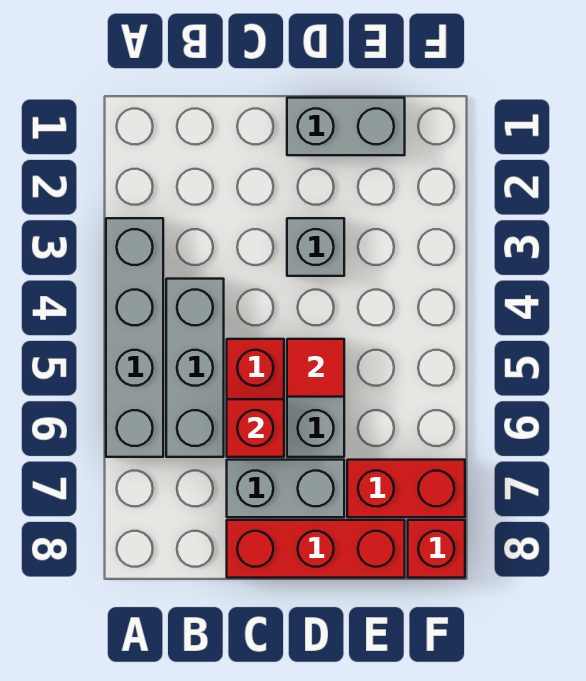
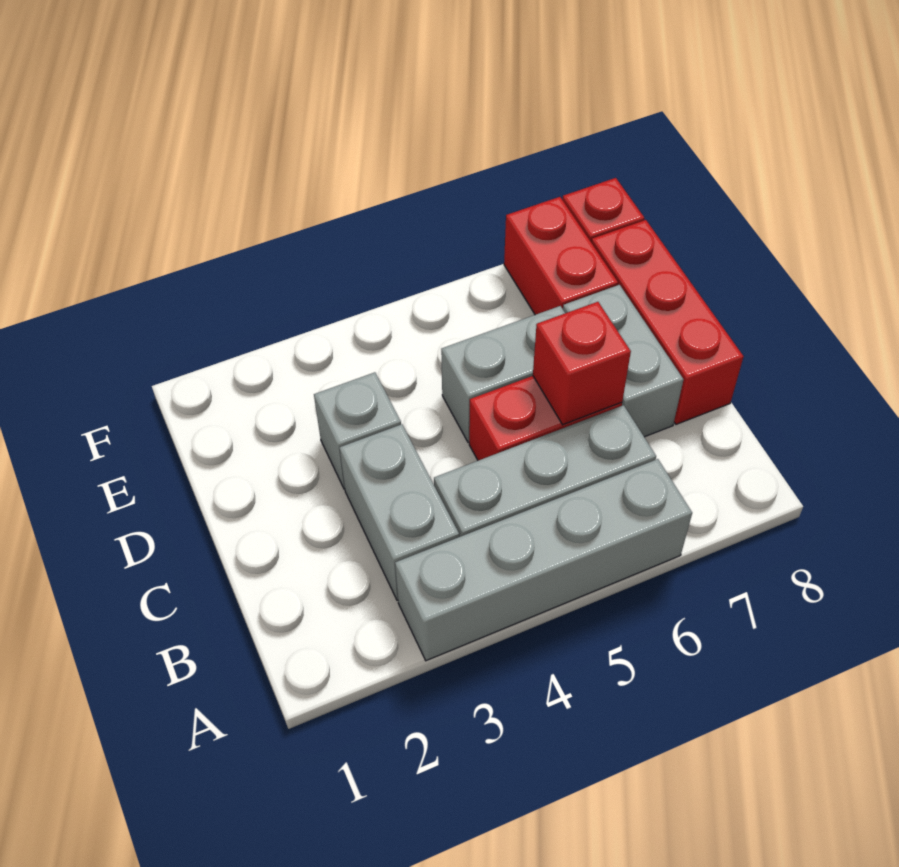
grey 1x2 brick [287,98,405,155] -> grey 1x2 brick moved to [339,424,459,601]
red 1x1 tile [287,339,344,397] -> none

